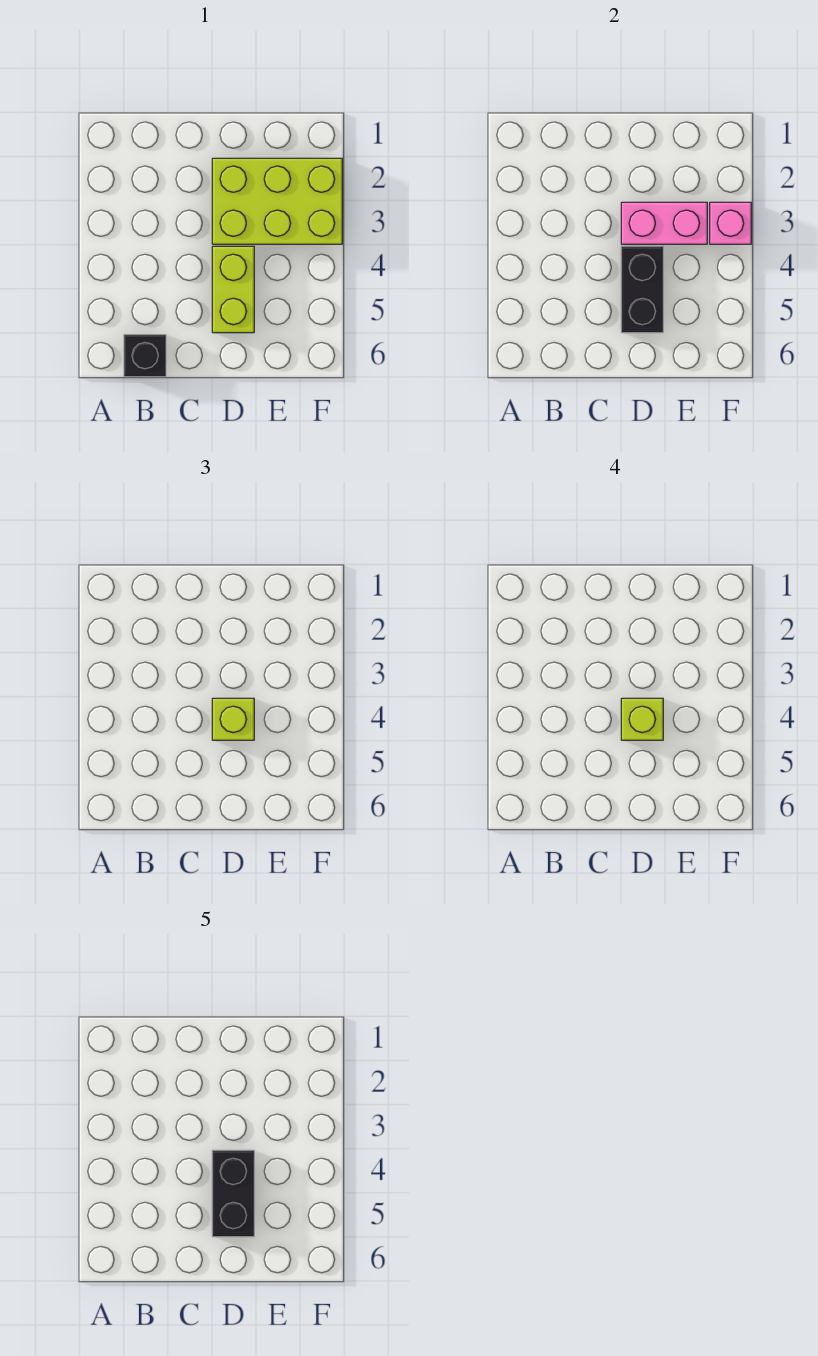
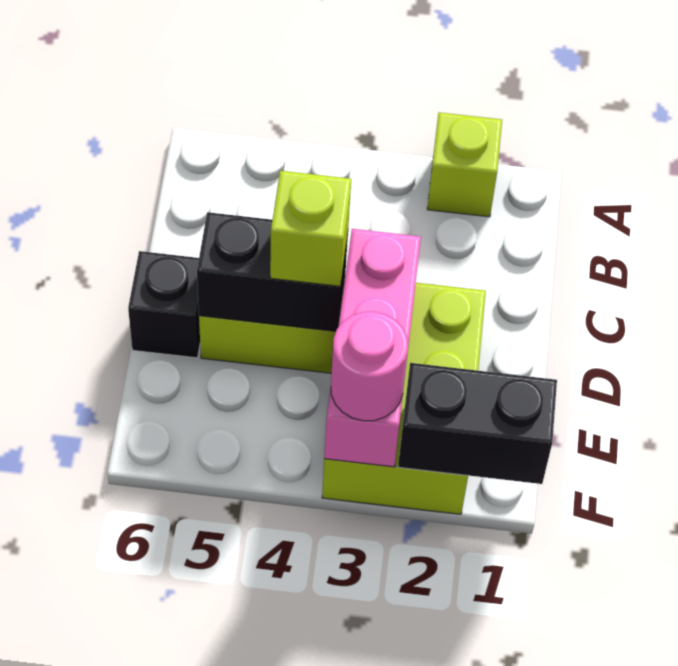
black 1x1 brick [124,335,166,377] -> black 1x1 brick moved to [128,251,200,358]
lime 1x1 brick [621,698,663,740] -> lime 1x1 brick moved to [427,112,502,217]
black 1x2 brick [212,1150,254,1237] -> black 1x2 brick moved to [398,363,557,484]
none -> pink 1x1 round brick [331,312,408,421]

